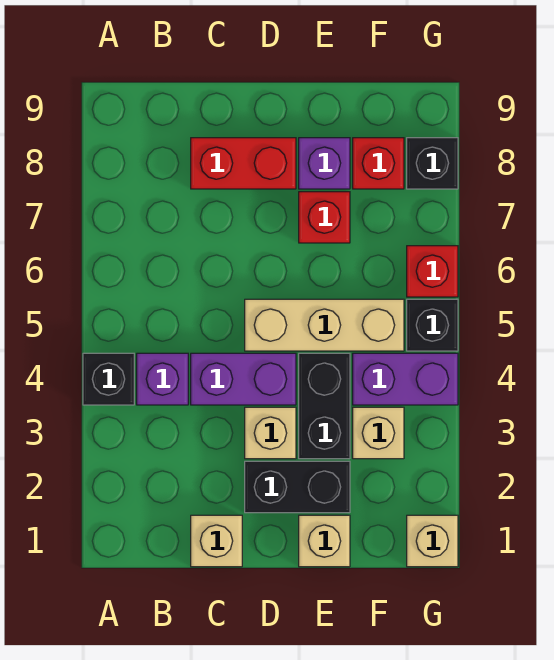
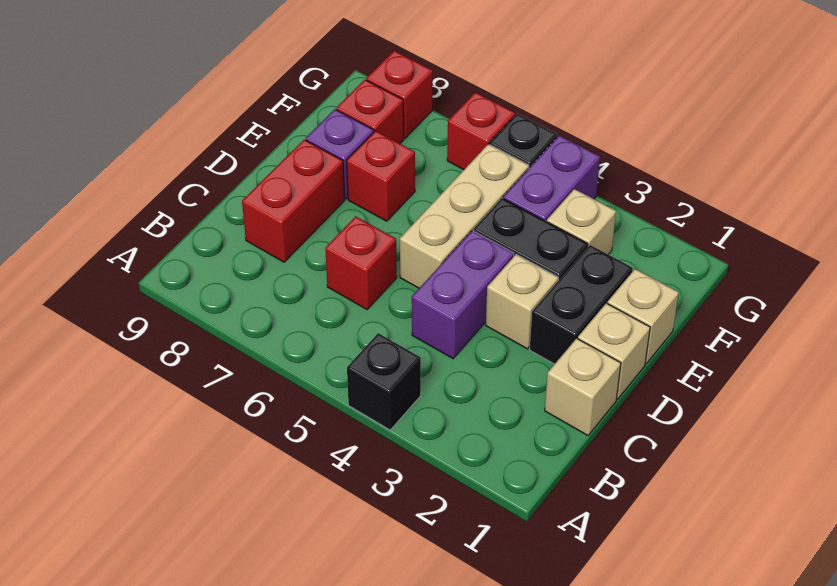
purple 1x1 brick [137,353,188,405] -> none
none -> red 1x1 brick [325,216,397,309]
tan 1x1 brick [407,515,458,567] -> tan 1x1 brick moved to [578,303,650,399]
black 1x1 brick [407,138,458,189] -> red 1x1 brick [366,51,433,138]

